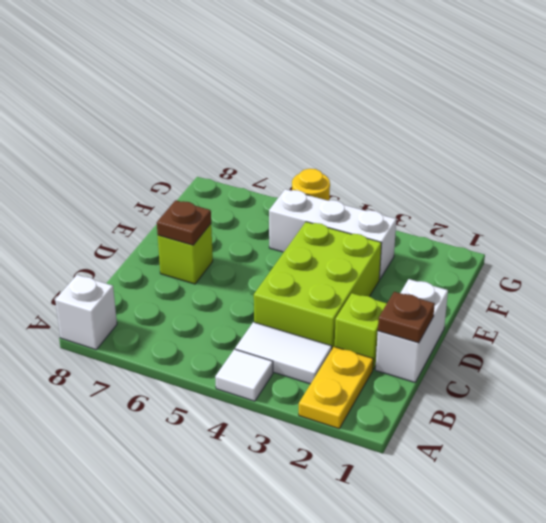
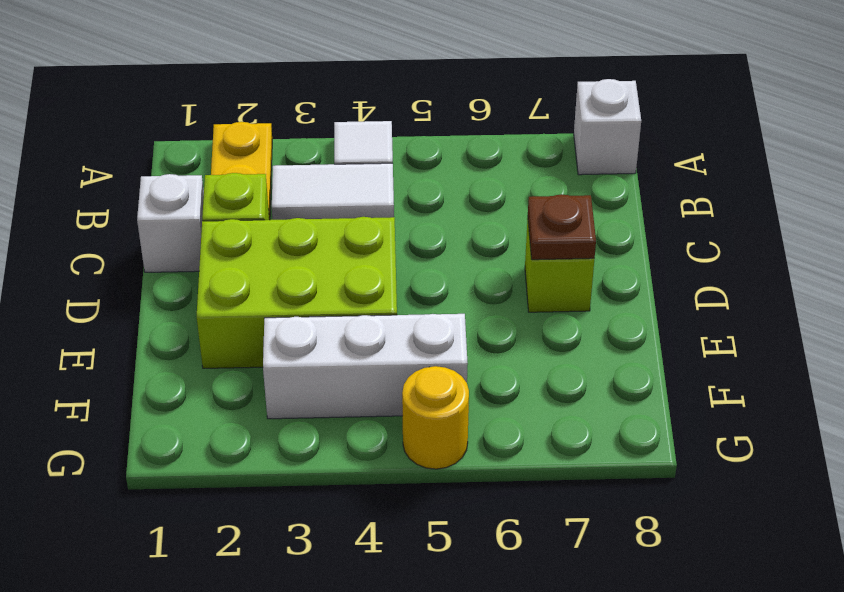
white 1x2 brick [375,279,448,382] -> white 1x1 brick [137,174,204,272]
brown 1x1 plate [378,292,435,343] -> none
lime 2x3 brick [254,222,381,349] -> lime 2x3 brick turned to [197,217,397,368]

